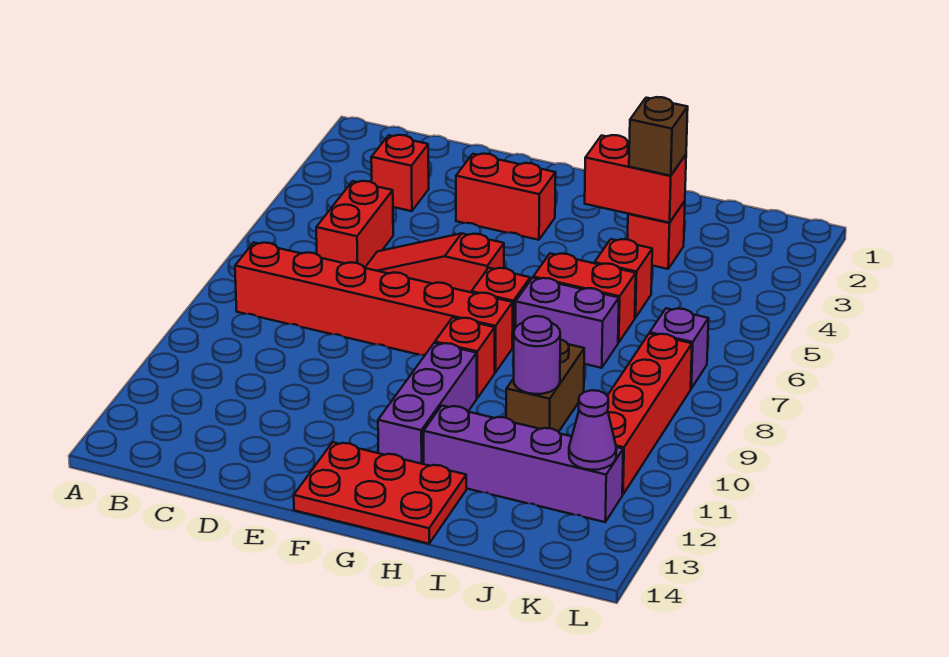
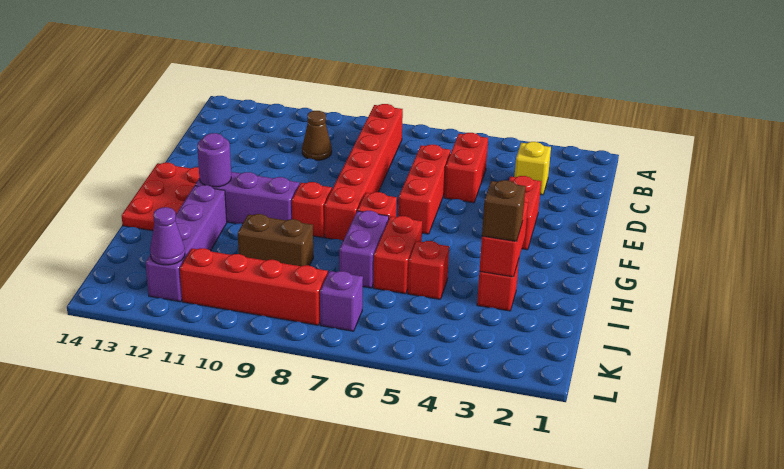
red 1x1 brick [371,135,429,211] -> yellow 1x1 brick [514,142,551,195]
red 1x2 brick [316,181,393,268] -> red 1x2 brick turned to [444,133,488,203]
none -> brown 1x1 cone [302,111,332,160]
red 1x3 slope [365,233,504,292] -> red 1x3 brick [398,145,451,234]
purple 1x1 round brick [514,316,560,394] -> purple 1x1 round brick moved to [197,133,231,187]

